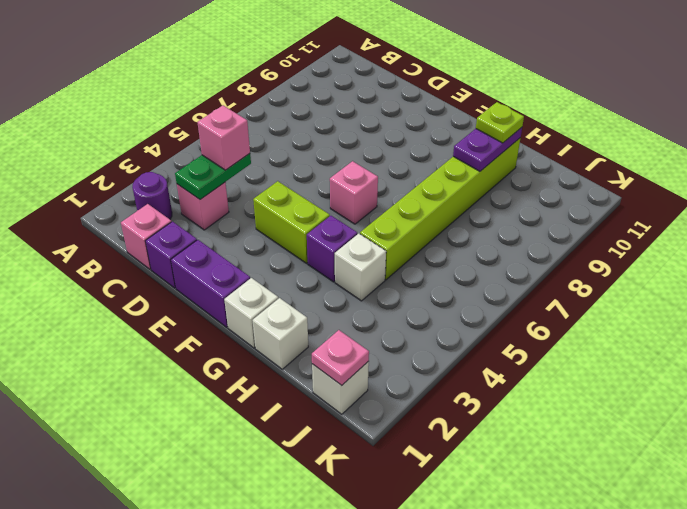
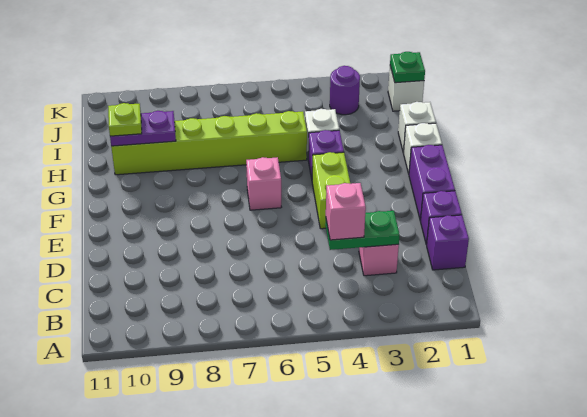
purple 1x1 round brick [132,172,172,219] -> purple 1x1 round brick moved to [330,66,360,115]
pink 1x1 brick [121,204,171,270] -> purple 1x1 brick [427,215,469,270]
pink 1x1 plate [312,330,369,385] -> green 1x1 plate [390,52,425,83]

